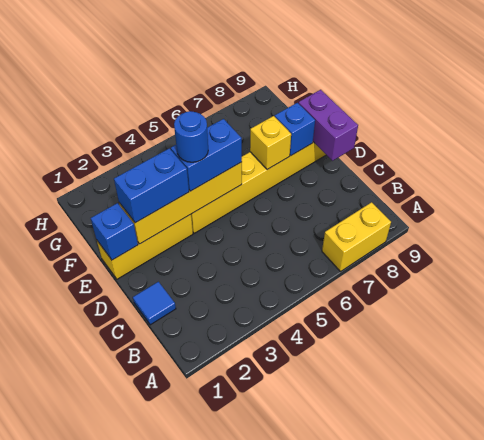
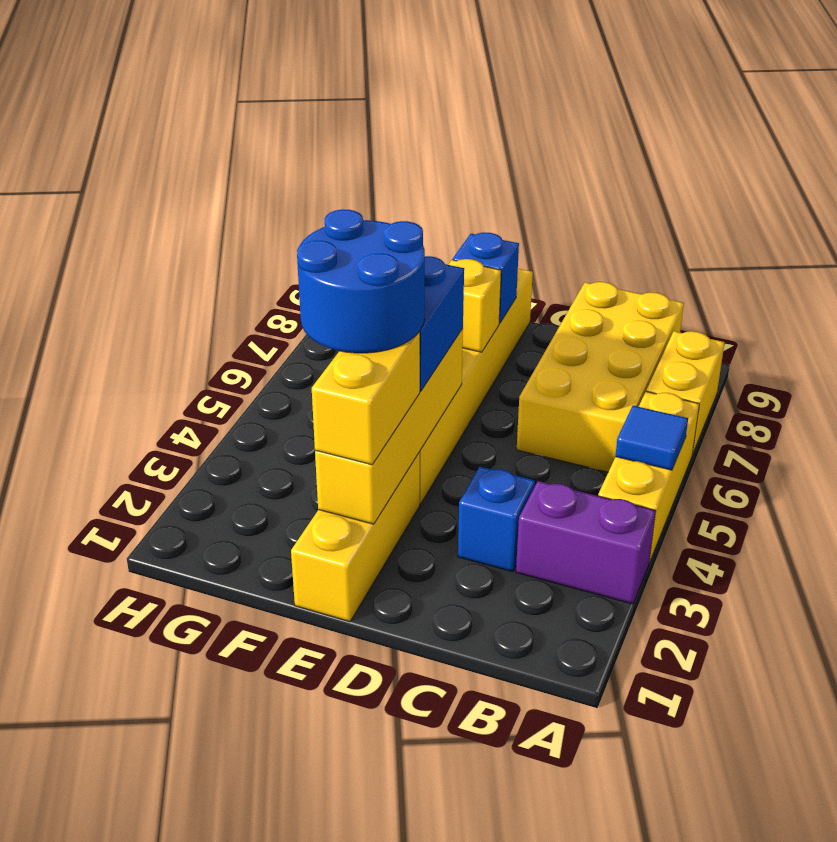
none -> yellow 1x3 brick [598,392,699,563]
none -> yellow 2x4 brick [517,282,684,472]
blue 1x1 tile [133,282,176,325] -> blue 1x1 tile moved to [615,406,688,470]
purple 1x2 brick [298,90,358,161] -> purple 1x2 brick moved to [516,481,656,604]
blue 1x1 brick [91,203,138,260] -> blue 1x1 brick moved to [458,467,535,572]
blue 1x2 brick [114,148,189,223] -> yellow 1x2 brick [312,332,420,465]
blue 1x1 round brick [174,111,208,162] -> blue 2x2 round brick [297,209,425,353]

